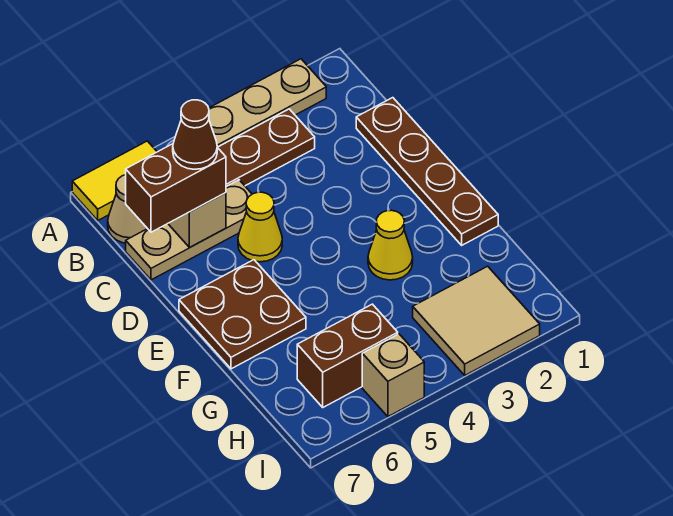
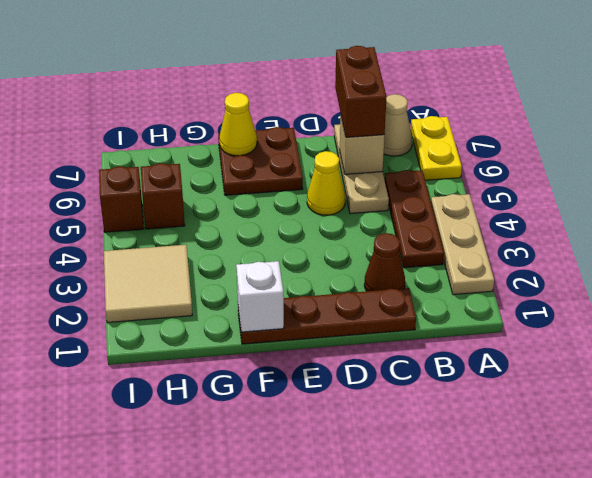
yellow 1x2 tile [72,141,157,220] -> yellow 1x2 plate [411,116,462,180]
brown 1x1 cone [173,100,217,169] -> brown 1x1 cone moved to [364,233,405,291]
none -> white 1x1 brick [236,261,284,332]
yellow 1x1 cone [368,210,413,280] -> yellow 1x1 cone moved to [219,93,257,156]
brown 1x2 brick [297,304,398,407] -> brown 1x1 brick [141,163,185,229]
tan 1x1 brick [362,334,424,417] -> brown 1x1 brick [99,166,144,232]

